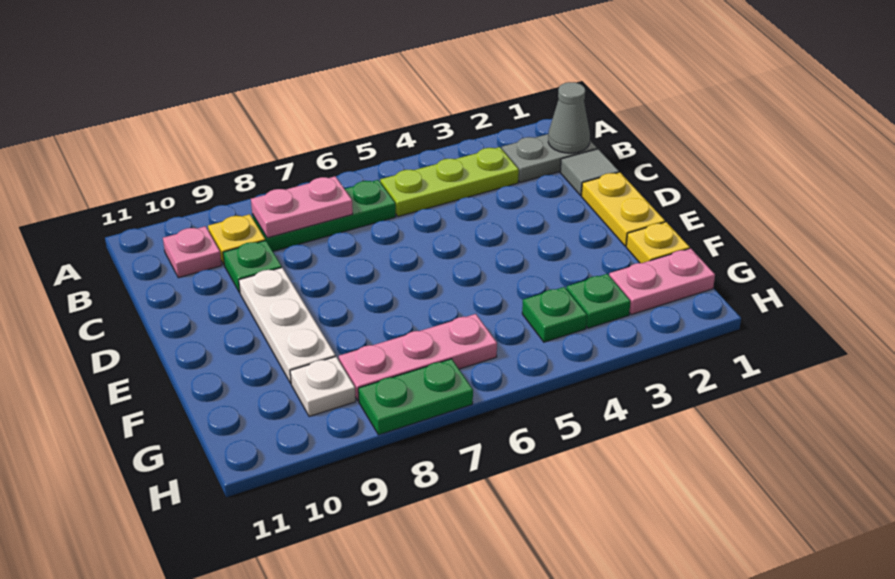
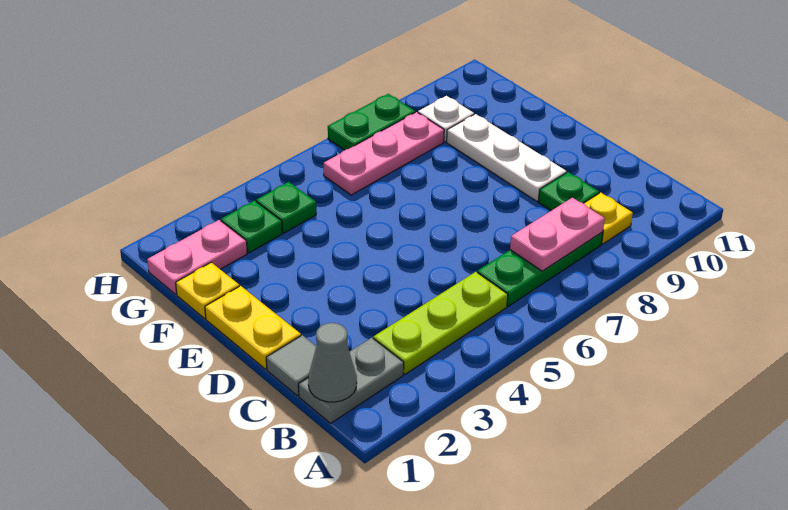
pink 1x1 plate [163,226,222,278] -> none

